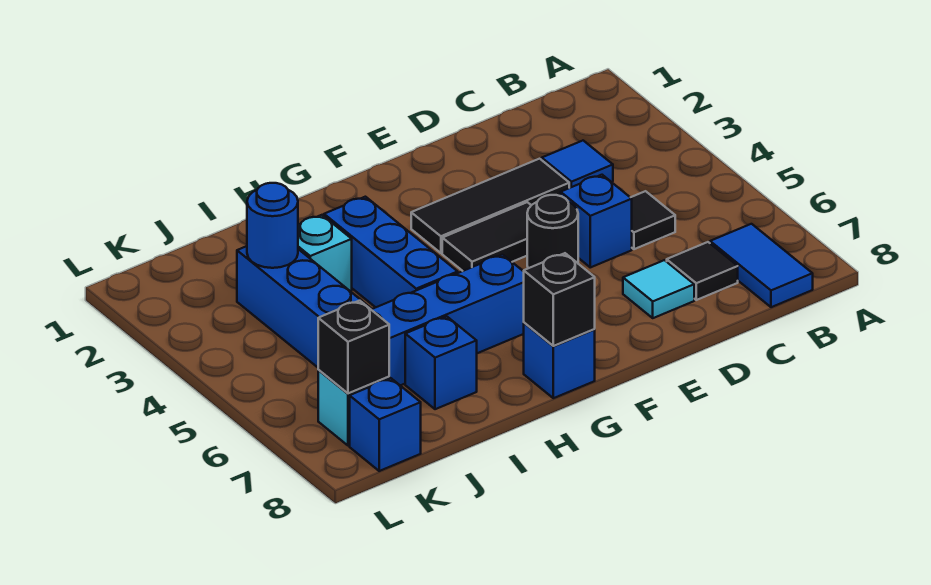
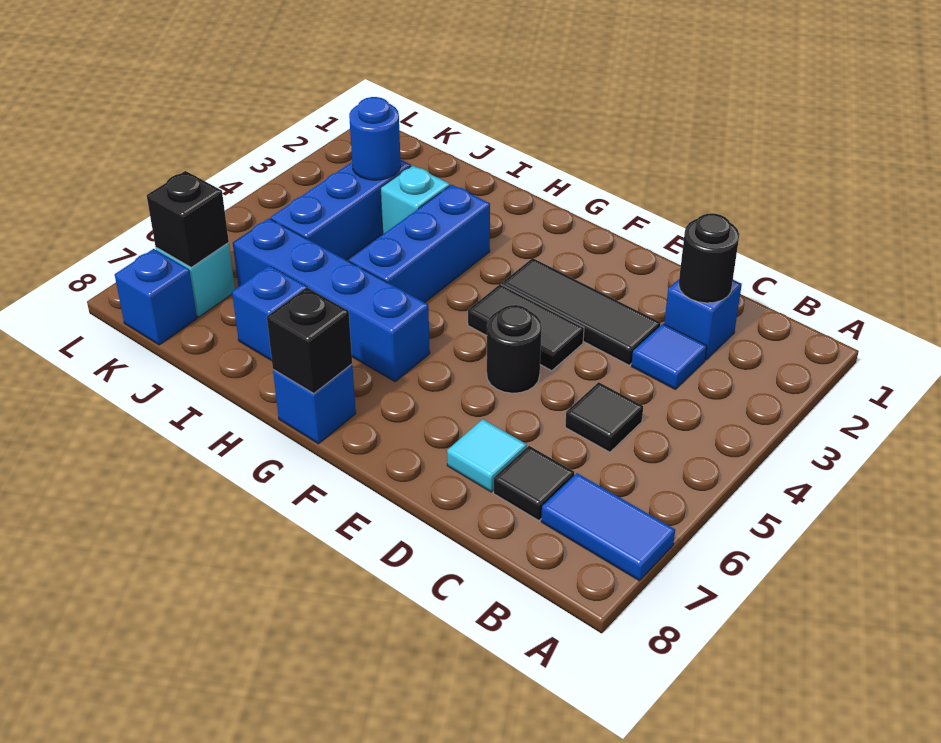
blue 1x2 tile [710,224,813,307] -> blue 1x2 tile turned to [541,473,675,581]
none -> black 1x1 round brick [679,213,739,303]
blue 1x1 brick [561,175,632,267] -> blue 1x1 brick moved to [664,279,742,360]

